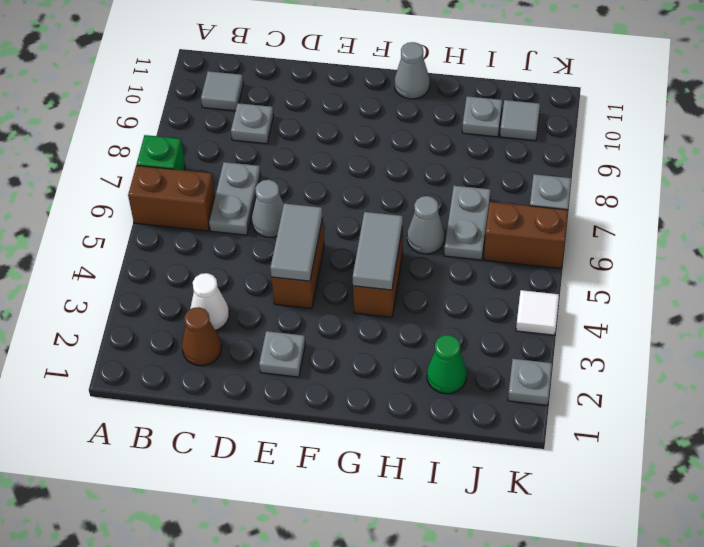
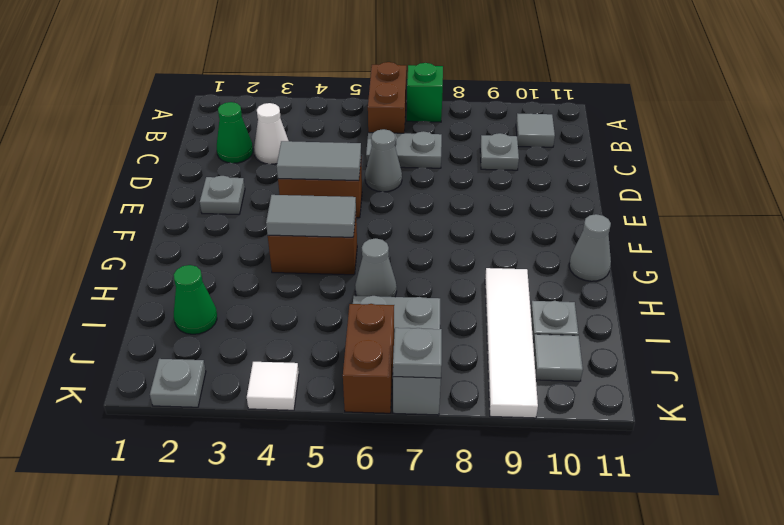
brown 1x1 cone [182,307,222,366] -> green 1x1 cone [217,102,253,163]
none -> white 1x4 tile [485,268,538,418]
none -> grey 1x1 plate [393,328,442,378]

